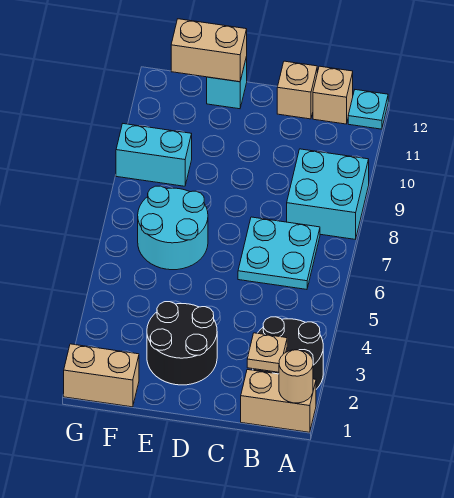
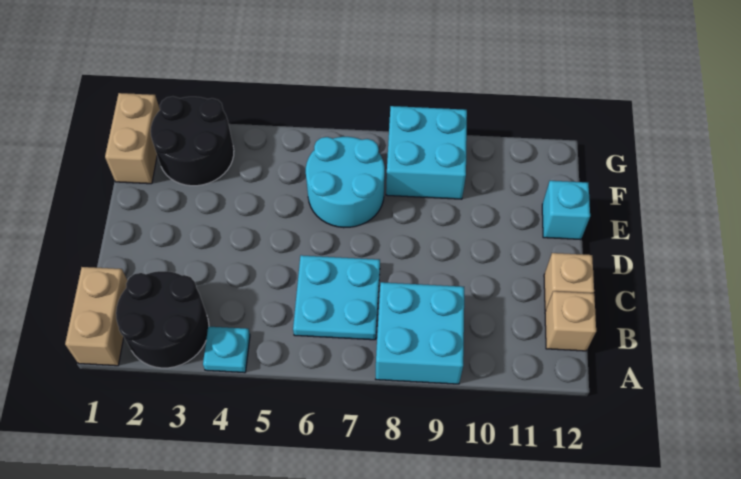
tan 1x1 round brick [279,350,313,403] -> none
cyan 1x1 plate [348,90,388,129] -> cyan 1x1 plate moved to [203,327,250,373]
tan 1x1 plate [247,333,287,372] -> none
black 2x2 round brick [147,302,217,385] -> black 2x2 round brick moved to [151,97,234,186]
tan 1x2 brick [171,19,247,82] -> none
cyan 1x2 brick [116,124,192,186] -> cyan 2x2 brick [386,106,467,199]

